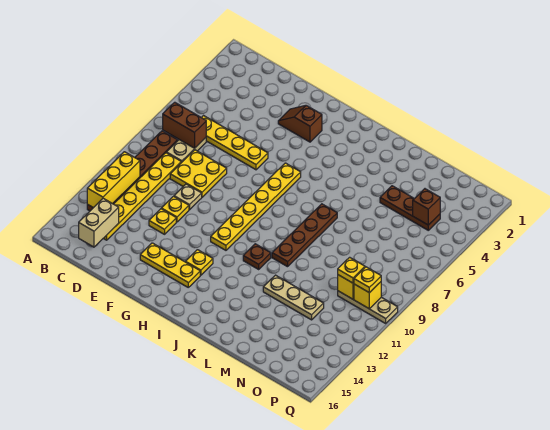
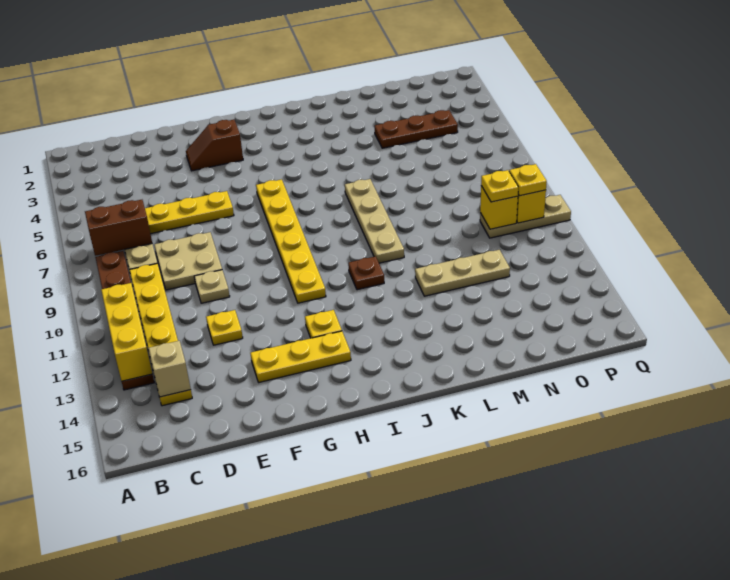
tan 1x2 brick [79,198,119,247] -> tan 1x1 brick [148,341,191,397]
yellow 2x2 plate [170,150,227,197] -> tan 2x2 plate [154,232,222,290]
yellow 1x1 plate [161,196,189,222] -> none
brown 1x4 plate [272,204,337,267] -> tan 1x4 plate [345,179,404,263]
brown 1x1 brick [413,189,440,225] -> none

